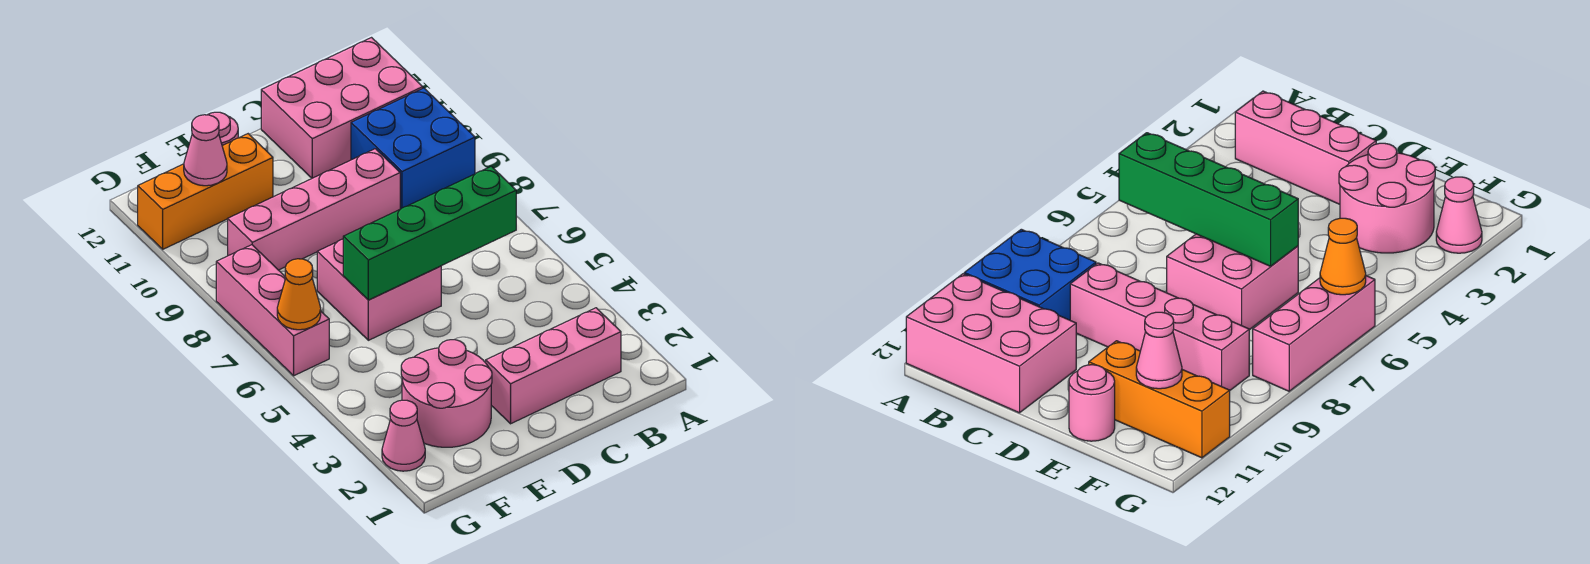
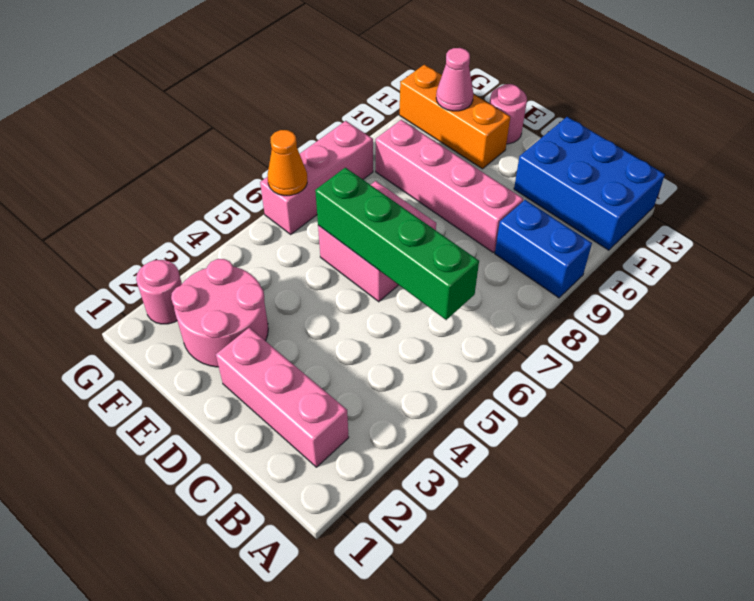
blue 2x2 brick [351,88,475,209] -> blue 1x2 brick [495,200,592,298]
pink 2x3 brick [261,38,423,178] -> blue 2x3 brick [514,117,665,250]
pink 1x1 cone [382,400,425,471] -> pink 1x1 round brick [136,260,182,324]

